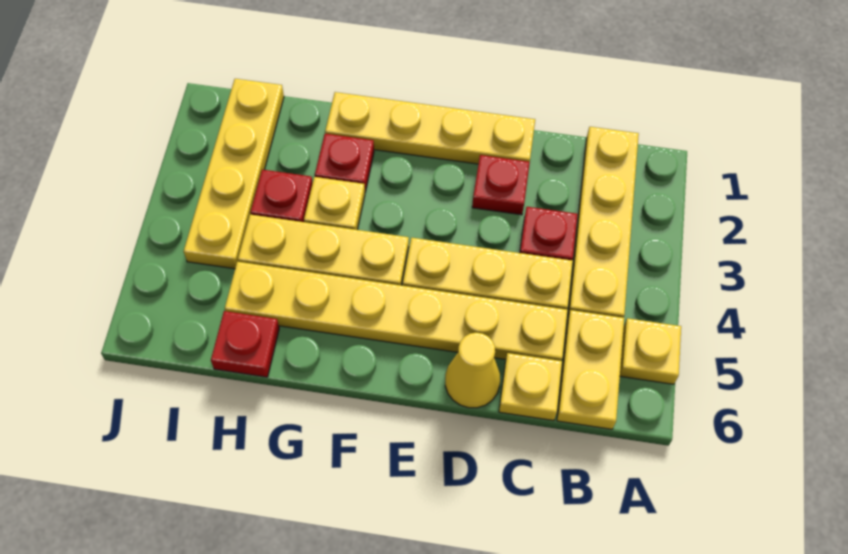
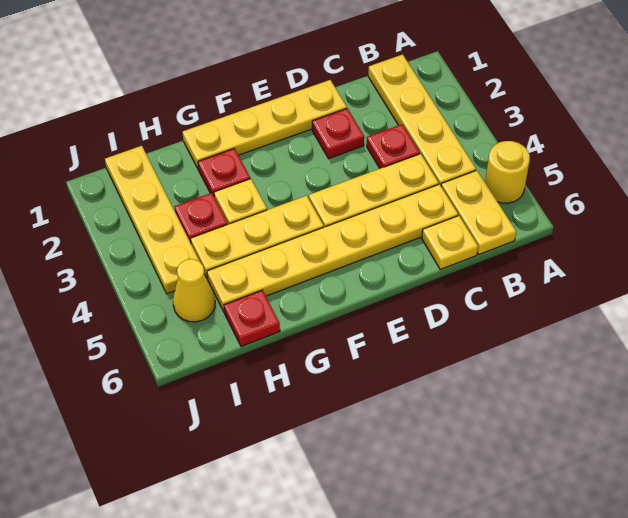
yellow 1x1 plate [620,318,681,384] -> yellow 1x1 round brick [485,141,530,203]
yellow 1x1 cone [445,333,500,408] -> yellow 1x1 cone moved to [173,259,215,322]

